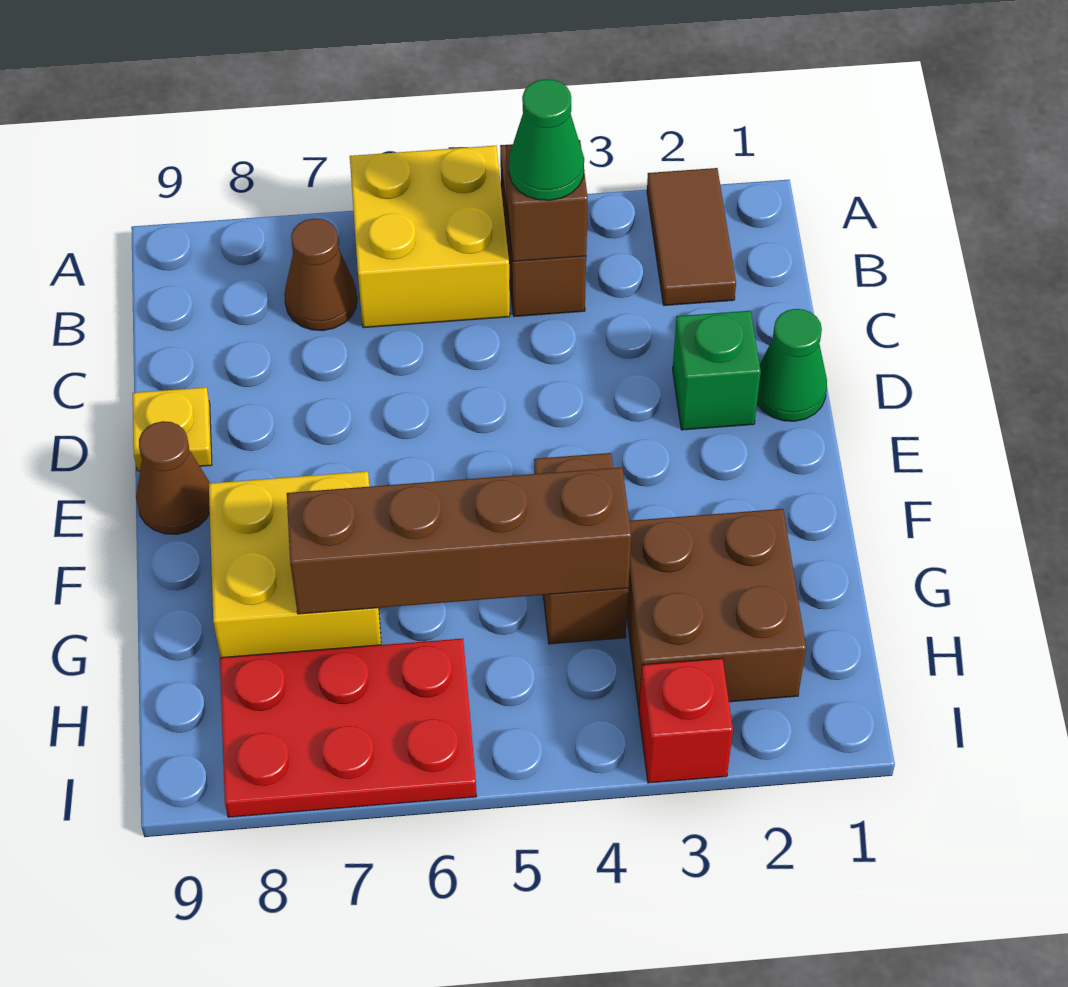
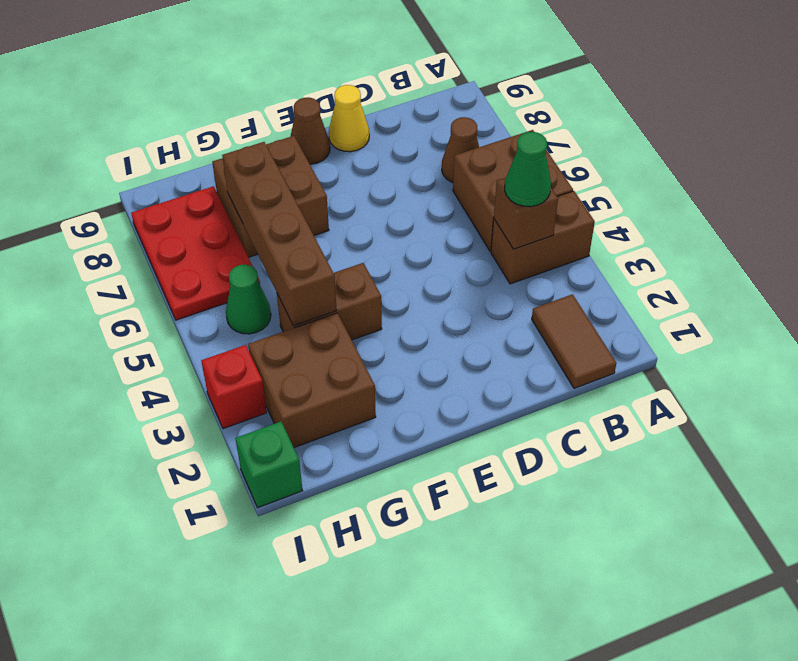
brown 1x2 tile [647,168,736,306] -> brown 1x2 tile turned to [532,294,616,388]
yellow 2x2 brick [350,146,510,328] -> brown 2x2 brick [453,130,573,251]
green 1x1 cone [757,309,827,421] -> green 1x1 cone moved to [226,265,271,334]
green 1x1 brick [673,311,761,430] -> green 1x1 brick moved to [235,422,303,508]
yellow 1x1 plate [133,387,212,471] -> yellow 1x1 cone [329,85,369,152]
yellow 2x2 brick [209,471,381,658] -> brown 2x2 brick [212,136,329,257]

